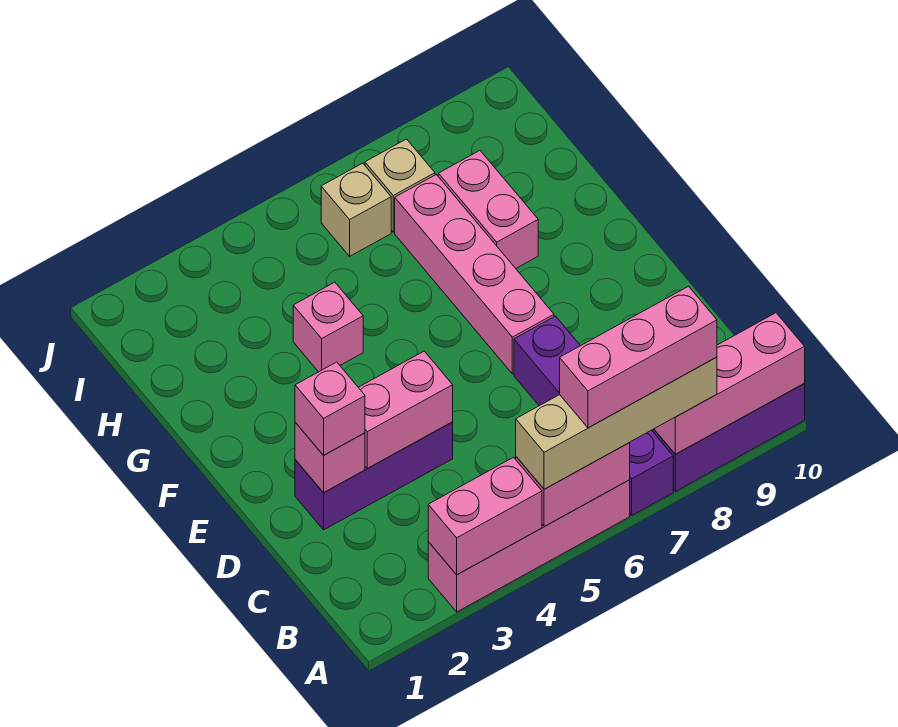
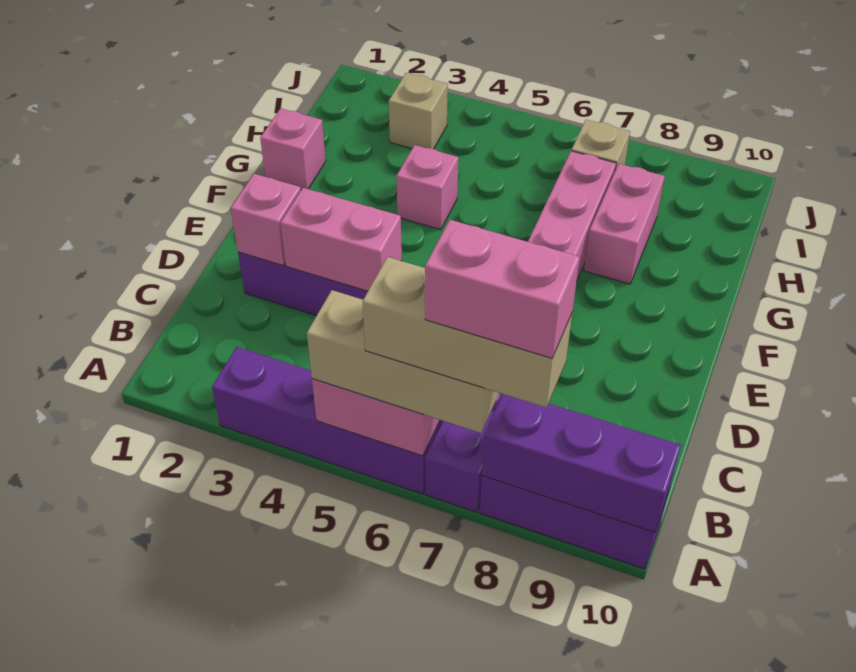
pink 1x4 brick [428,480,630,612] -> purple 1x4 brick [212,347,443,494]
pink 1x2 brick [428,457,542,575] -> pink 1x2 brick moved to [425,220,580,358]
tan 1x4 brick [516,357,717,489] -> tan 1x3 brick [307,290,499,433]
pink 1x3 brick [560,286,717,428] -> tan 1x3 brick [362,257,572,407]
pink 1x3 brick [654,313,805,454] -> purple 1x3 brick [482,394,681,532]
pink 1x1 brick [295,362,365,455] -> pink 1x1 brick moved to [260,108,326,190]
tan 1x1 brick [321,163,391,256] -> tan 1x1 brick moved to [389,73,448,149]

